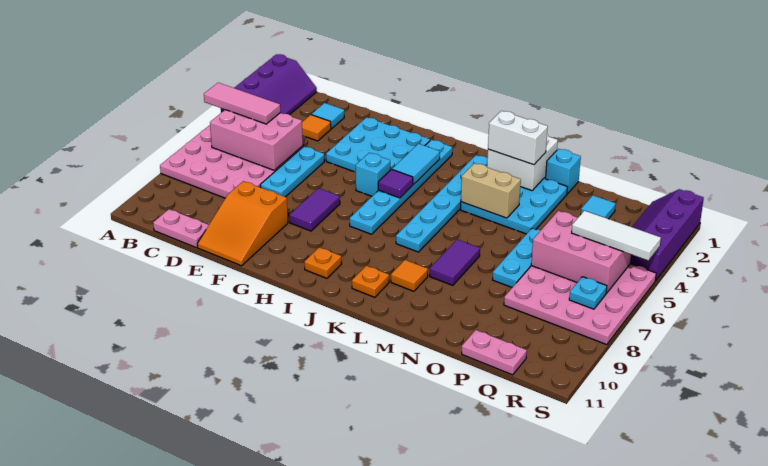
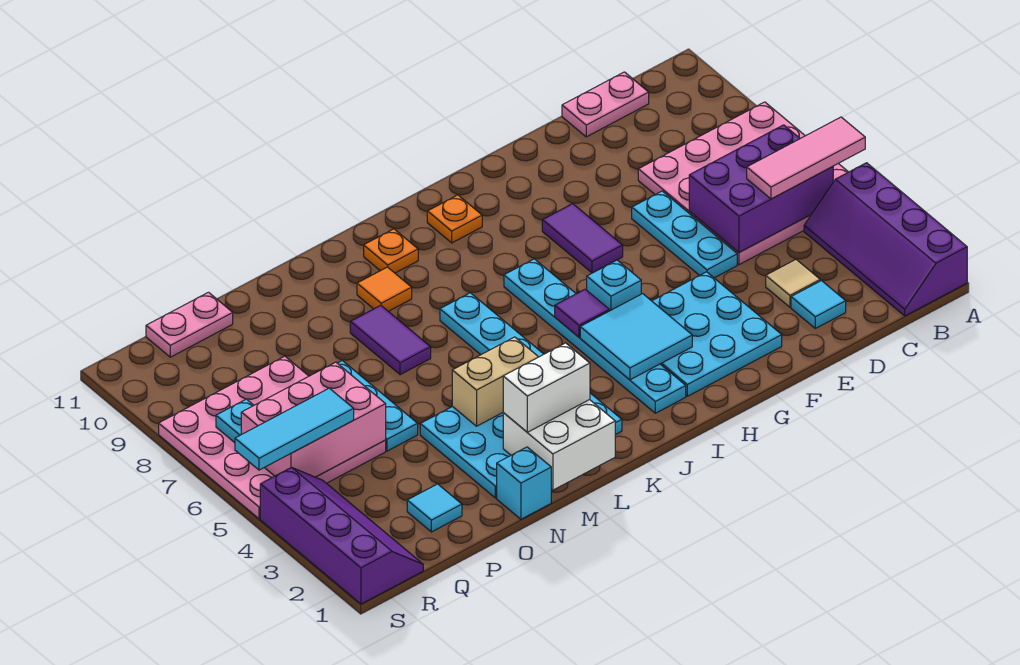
pink 2x3 brick [210,110,303,170] -> purple 2x3 brick [689,125,833,253]
orange 1x1 tile [302,115,331,141] -> tan 1x1 tile [766,260,820,307]
orange 2x3 slope [197,181,288,266] -> none
cyan 1x2 tile [392,144,440,185] -> cyan 2x2 tile [580,294,692,380]
white 1x3 tile [572,211,661,260] -> cyan 1x3 tile [235,388,354,470]

